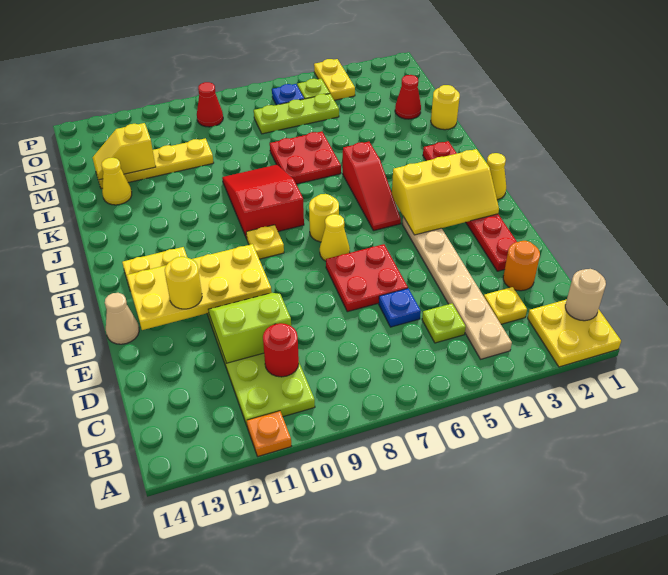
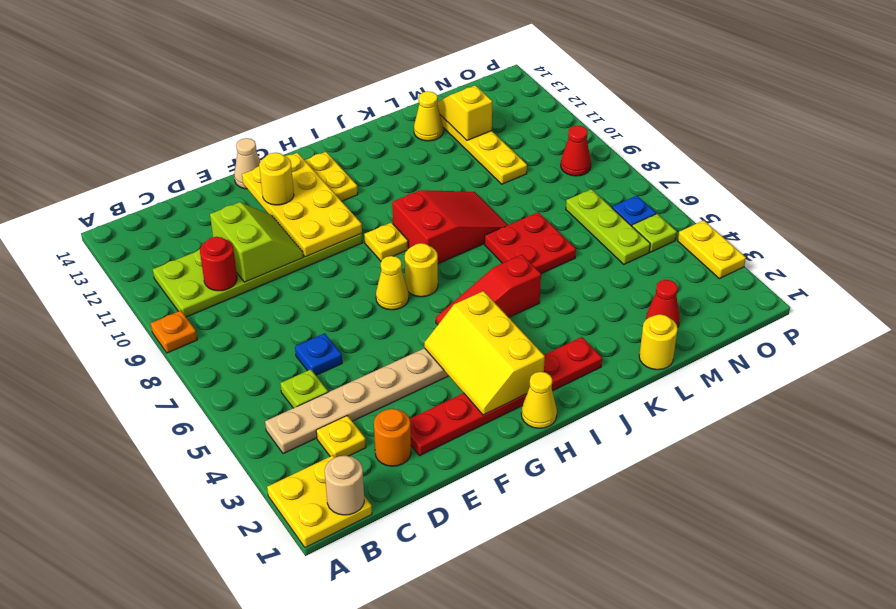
orange 1x1 plate [247,411,291,456] -> orange 1x1 plate moved to [151,311,197,353]
red 2x2 plate [326,244,408,312] -> none
yellow 1x2 plate [314,59,355,100] -> yellow 1x2 plate turned to [678,220,746,279]

